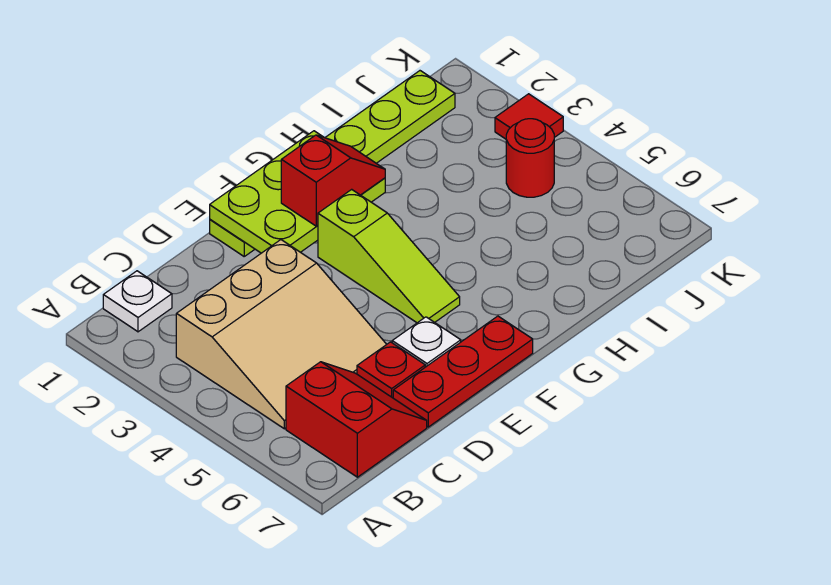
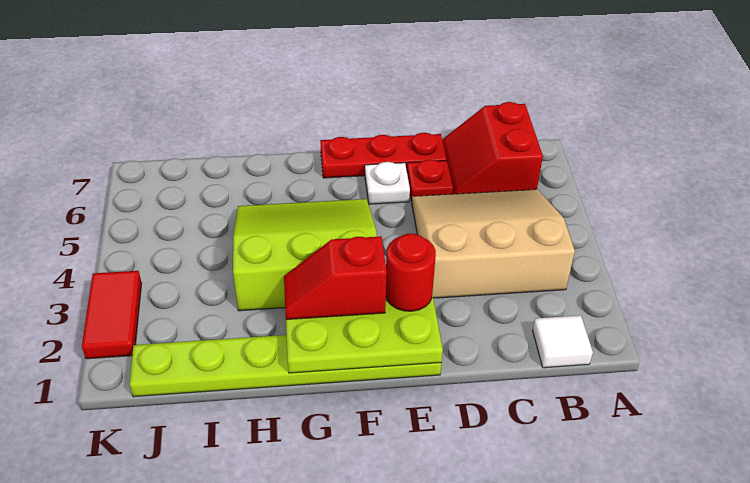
white 1x1 plate [103,271,172,332] -> white 1x1 tile [533,315,593,368]
lime 1x3 slope [318,189,460,323] -> lime 3x3 slope [233,199,377,311]
red 1x1 round brick [506,119,554,197] -> red 1x1 round brick moved to [386,234,436,311]
red 1x1 tile [495,94,563,139] -> red 1x2 tile [82,271,142,359]

